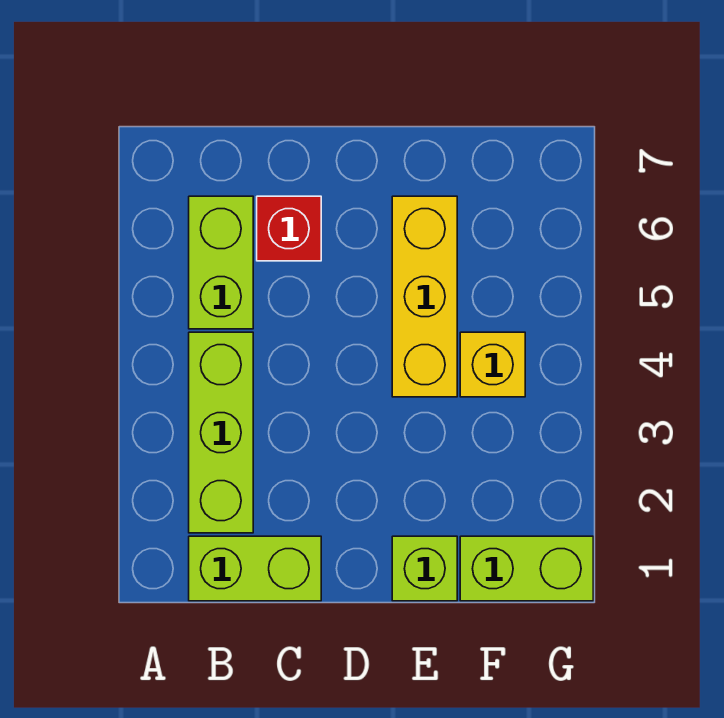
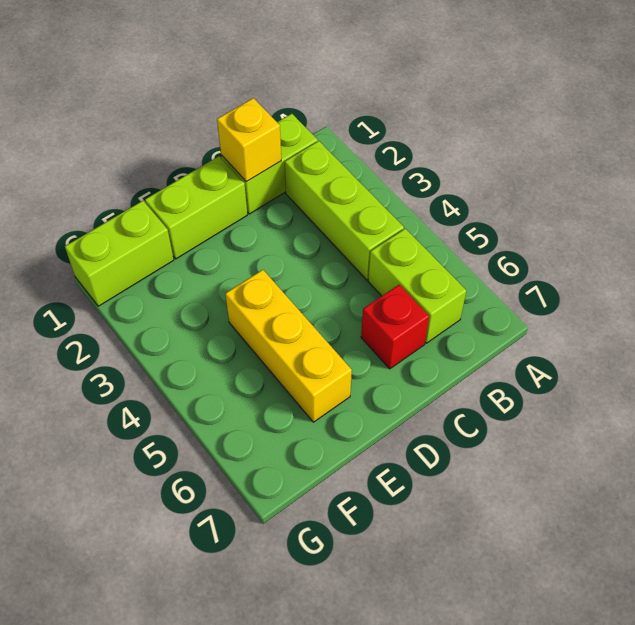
lime 1x1 brick [392,536,457,601] -> lime 1x2 brick [145,156,247,259]
yellow 1x1 brick [460,332,525,397] -> yellow 1x1 brick moved to [217,98,281,182]

